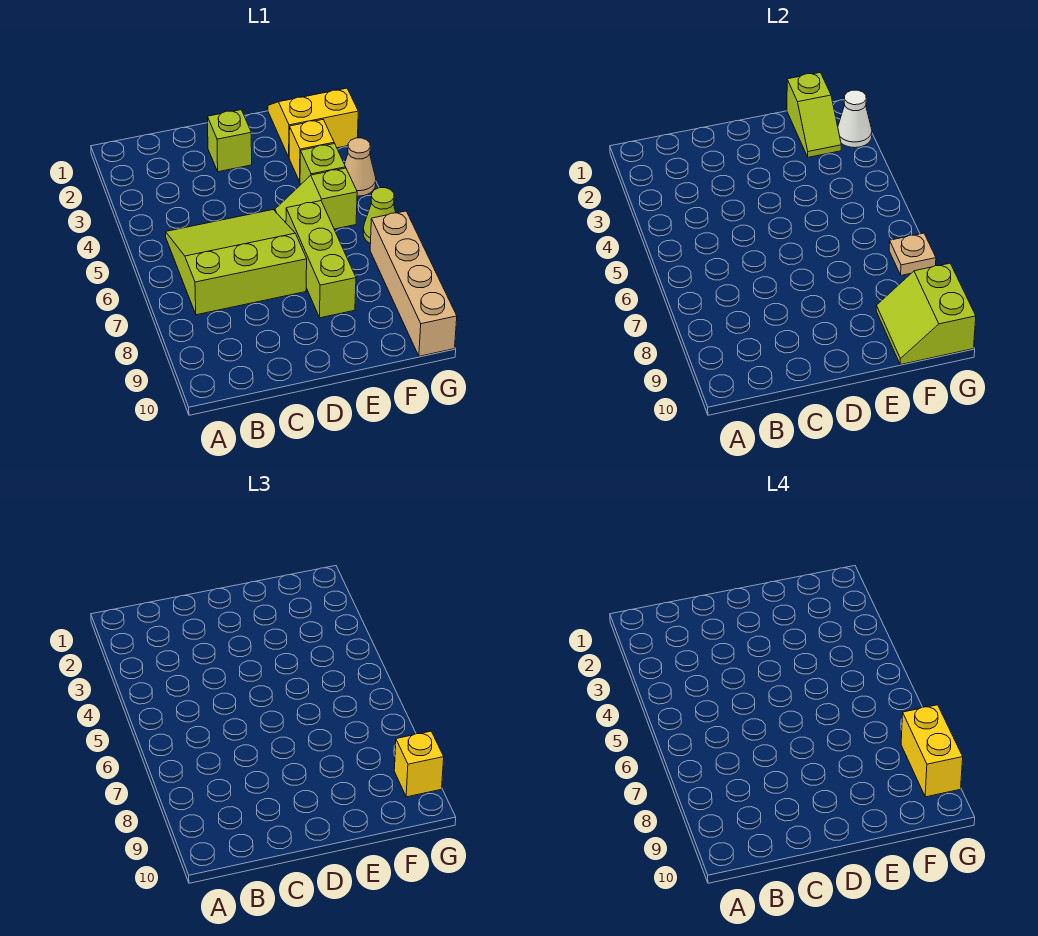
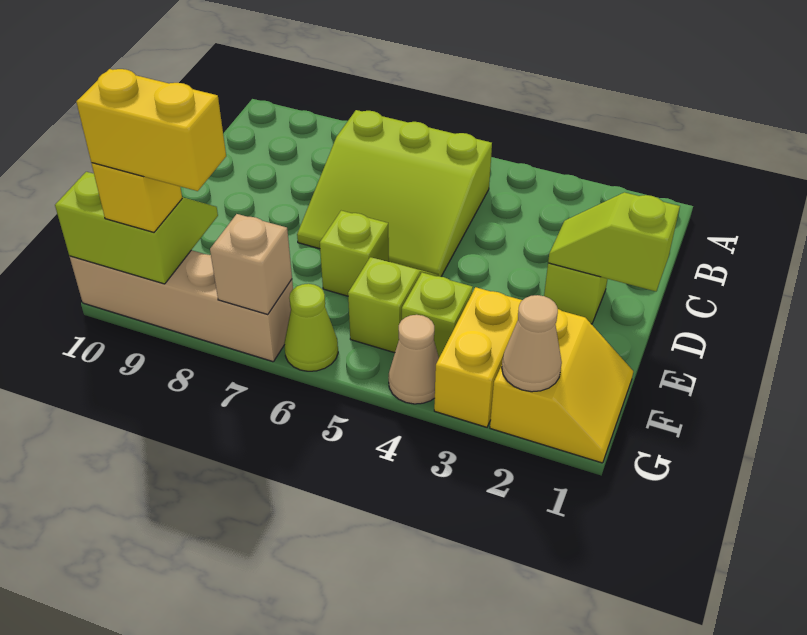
lime 3x3 slope [166,210,307,315] -> lime 3x3 slope turned to [297,110,492,277]
lime 1x3 brick [286,201,356,318] -> lime 1x1 brick [320,211,389,296]
lime 1x2 slope [787,73,841,157] -> lime 1x2 slope moved to [548,192,680,291]
yellow 1x1 brick [289,120,334,181] -> yellow 1x2 brick [434,287,522,427]
white 1x1 cone [838,90,872,148] -> tan 1x1 cone [502,295,562,392]
tan 1x1 plate [889,233,936,275] -> tan 1x1 brick [210,214,292,314]

